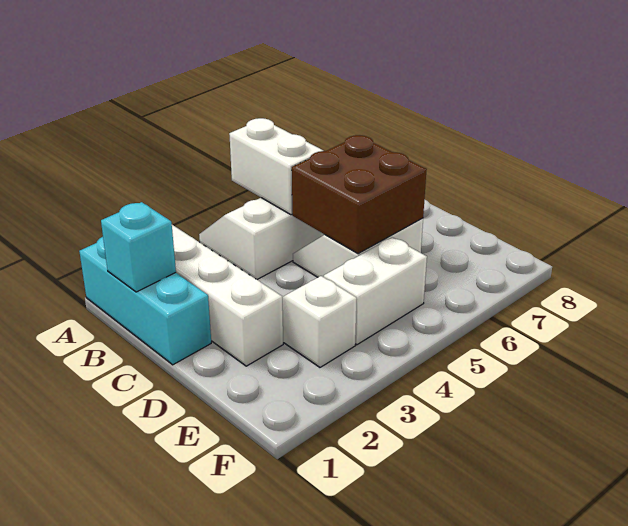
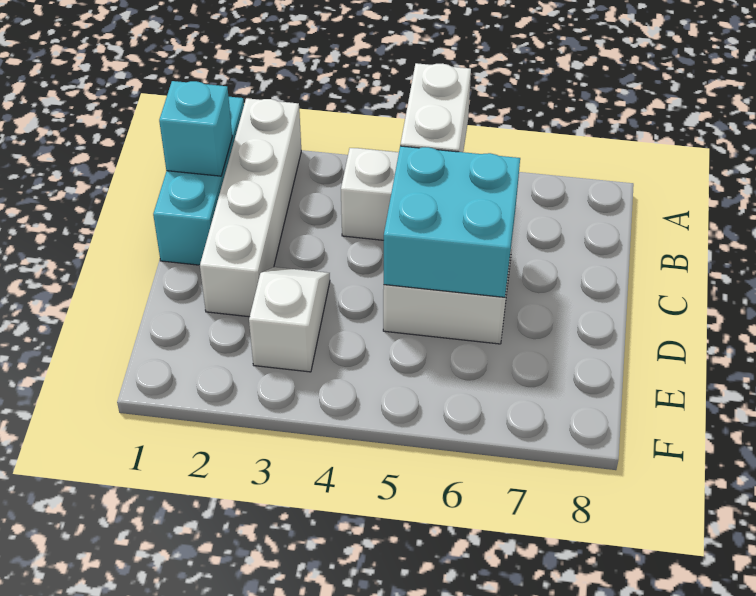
brown 2x2 brick [292,135,427,254] -> cyan 2x2 brick [384,146,520,297]
white 1x2 brick [324,237,427,345] -> none

